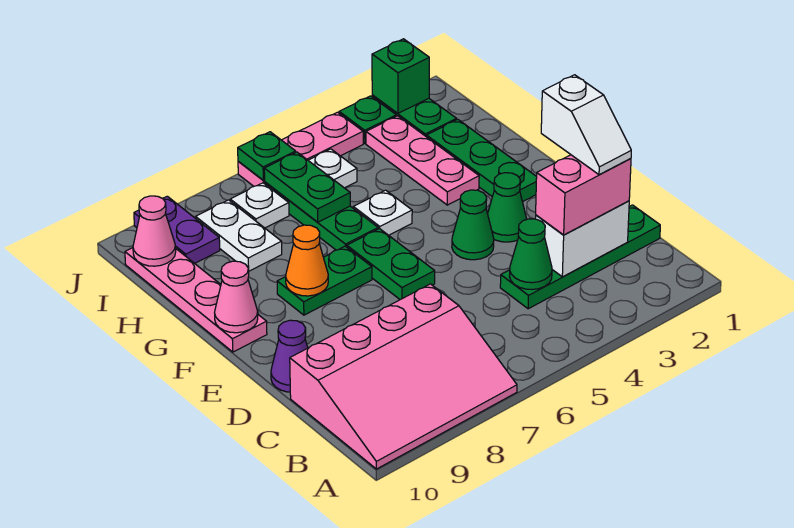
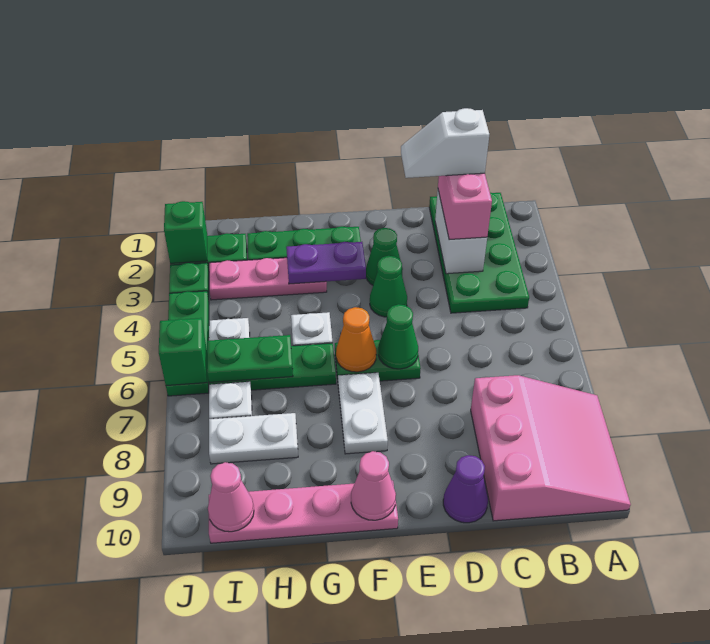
pink 3x4 slope [290,284,517,469] -> pink 3x3 slope [471,375,631,521]
green 1x4 plate [500,205,660,309] -> green 2x4 plate [429,193,529,313]
white 1x2 slope [541,75,631,175] -> white 1x2 slope turned to [401,108,489,178]
green 1x1 cone [509,219,552,290] -> green 1x1 cone moved to [378,304,418,369]
green 1x2 plate [277,246,372,315] -> white 1x2 plate [338,373,388,454]
orange 1x1 cone [286,225,328,296] -> orange 1x1 cone moved to [336,307,376,372]
purple 1x2 plate [134,196,220,263] -> purple 1x2 plate moved to [286,242,366,284]
pink 1x3 plate [238,112,363,186] -> green 1x3 plate [166,291,209,396]
green 1x1 plate [238,132,296,180] -> green 1x1 brick [159,318,207,386]

